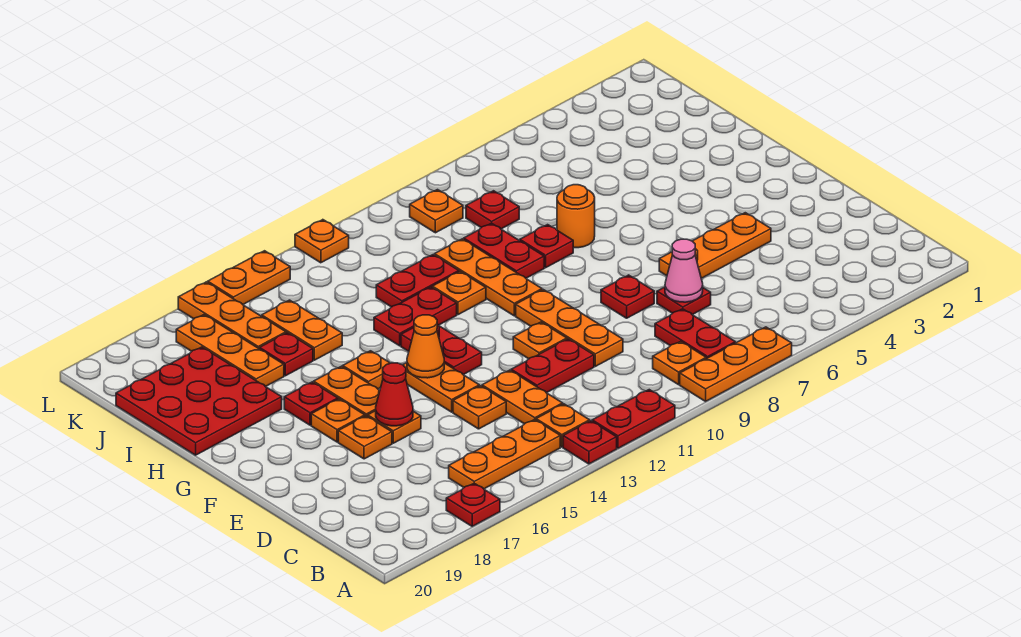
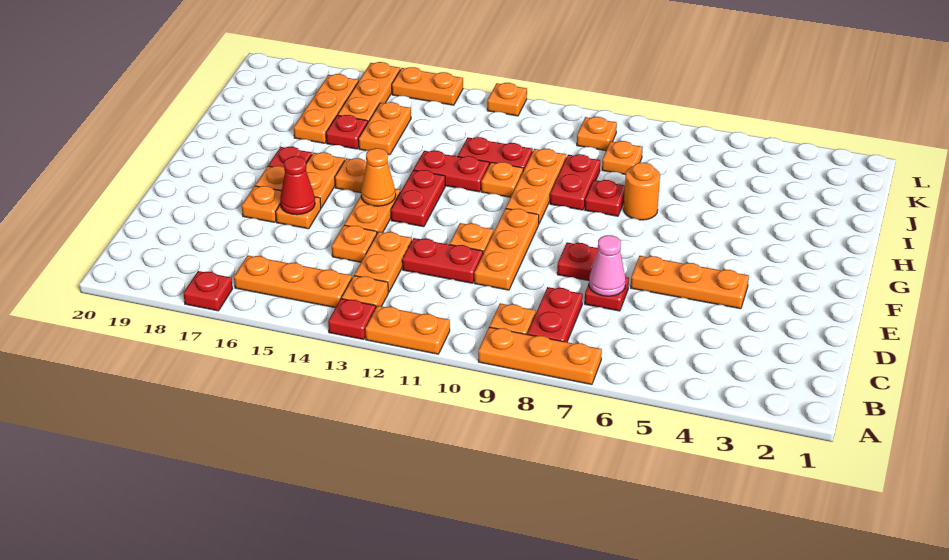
red 1x2 plate [592,390,675,448] -> orange 1x2 plate [365,306,450,354]
red 3x3 plate [116,347,282,455] -> none
red 1x1 plate [466,191,519,229] -> orange 1x1 plate [602,141,643,175]

